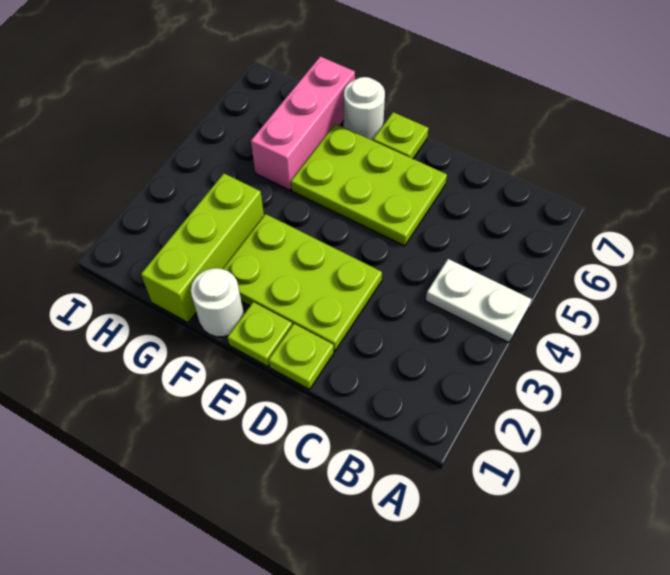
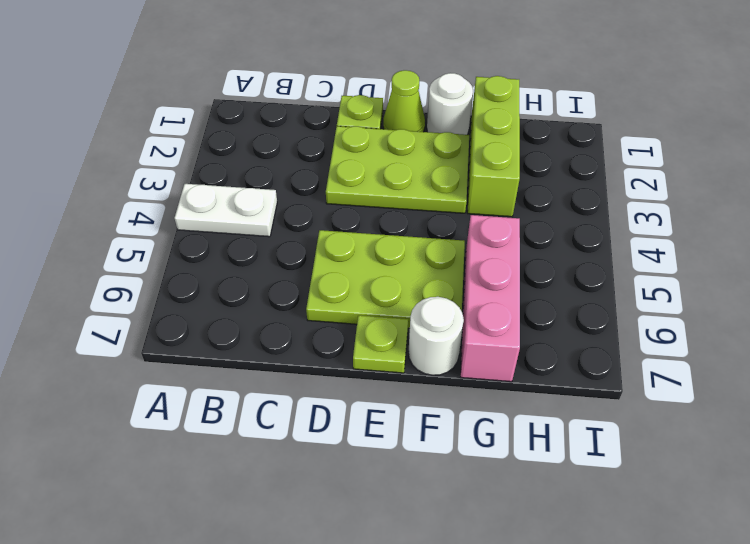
lime 1x1 plate [227,302,292,367] -> lime 1x1 cone [383,70,425,132]

